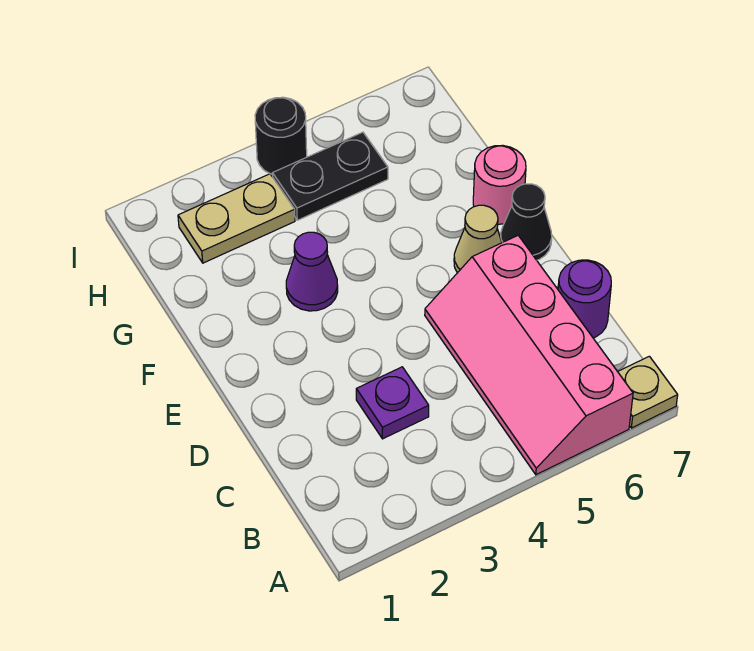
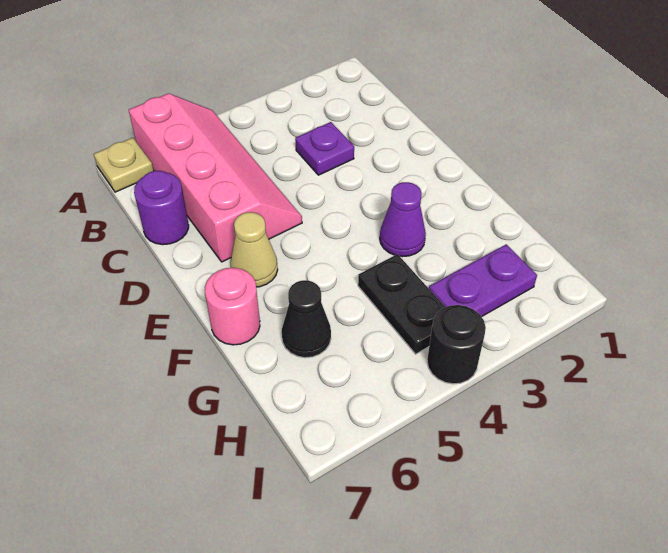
black 1x1 cone [500,184,552,260] -> black 1x1 cone moved to [282,280,331,358]
tan 1x2 plate [178,174,295,263] -> purple 1x2 plate [429,244,537,317]
black 1x2 plate [273,132,388,220] -> black 1x2 plate turned to [358,254,445,354]

